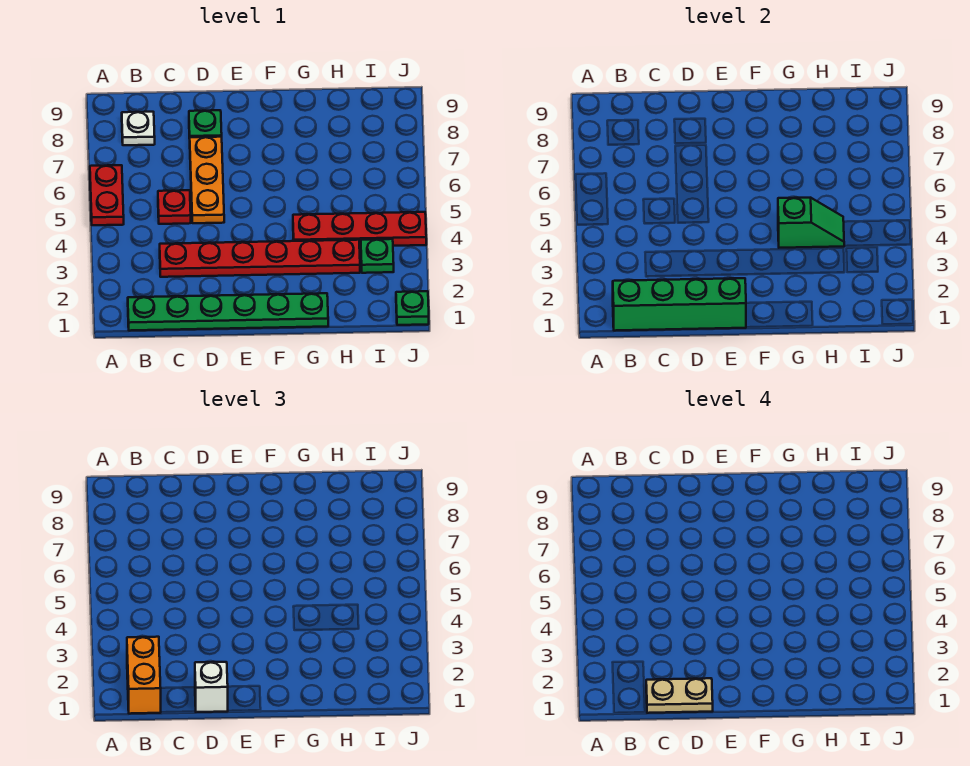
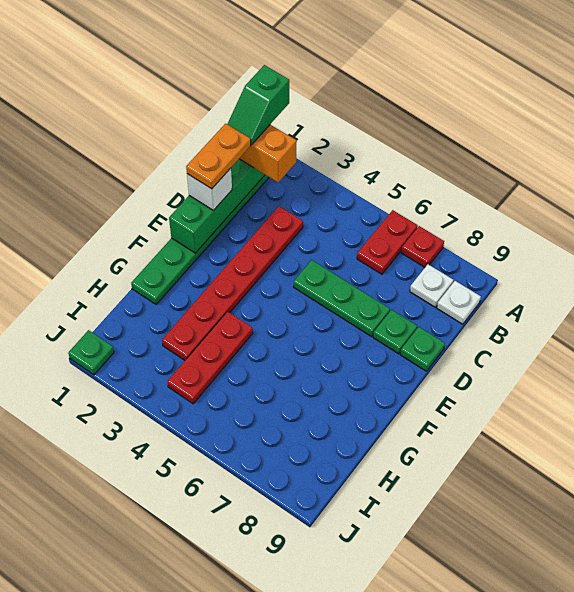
red 1x2 plate [90,165,124,225] -> red 1x2 plate turned to [357,210,418,274]
none -> white 1x1 plate [437,281,481,324]
tan 1x2 plate [646,678,713,713] -> orange 1x2 plate [186,124,251,189]
red 1x1 plate [158,190,191,224] -> red 1x1 plate moved to [401,226,444,267]
orange 1x3 plate [190,137,224,223] -> green 1x3 plate [293,260,390,337]
red 1x4 plate [293,212,426,247] -> red 1x3 plate [167,312,253,404]
green 1x2 slope [778,198,844,248] -> green 1x2 slope moved to [227,65,289,145]
green 1x1 plate [361,239,394,273] -> green 1x1 plate moved to [400,327,445,371]

